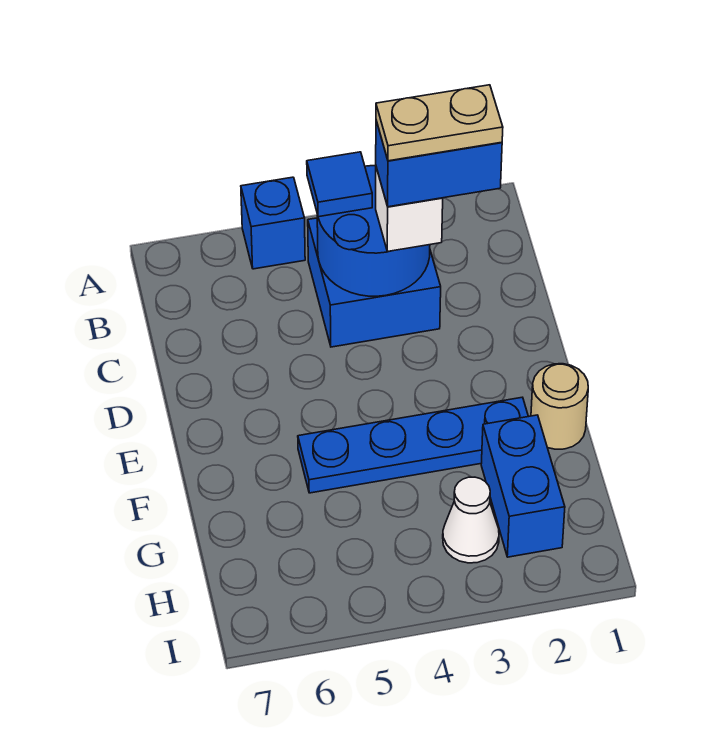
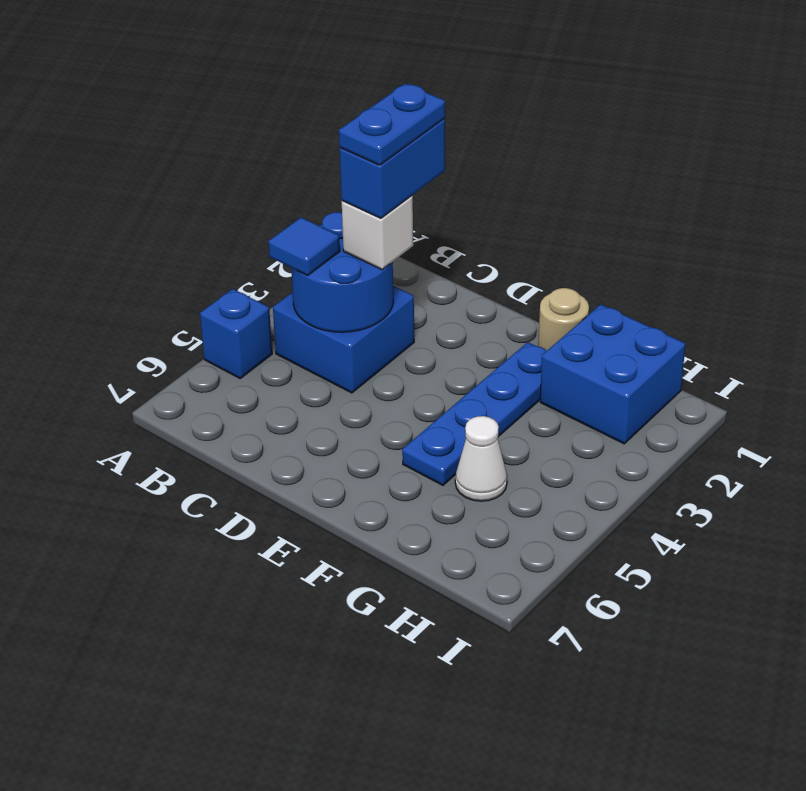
tan 1x2 plate [376,85,503,161] -> blue 1x2 plate [339,84,445,165]
blue 1x2 brick [481,415,565,557] -> blue 2x2 brick [540,304,685,444]
white 1x1 cone [443,477,499,563] -> white 1x1 cone moved to [455,416,507,501]

